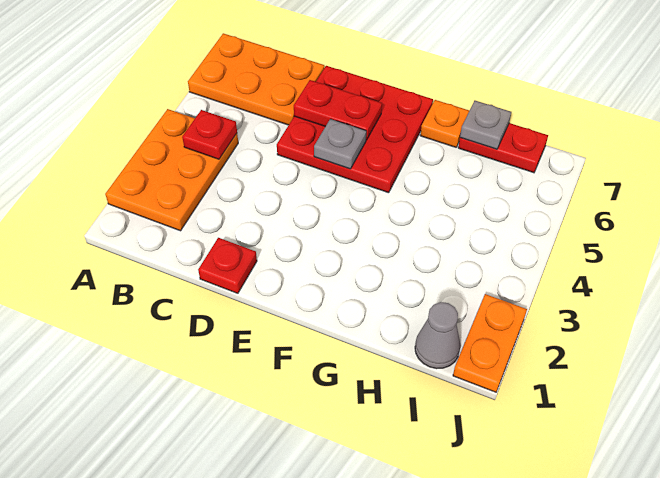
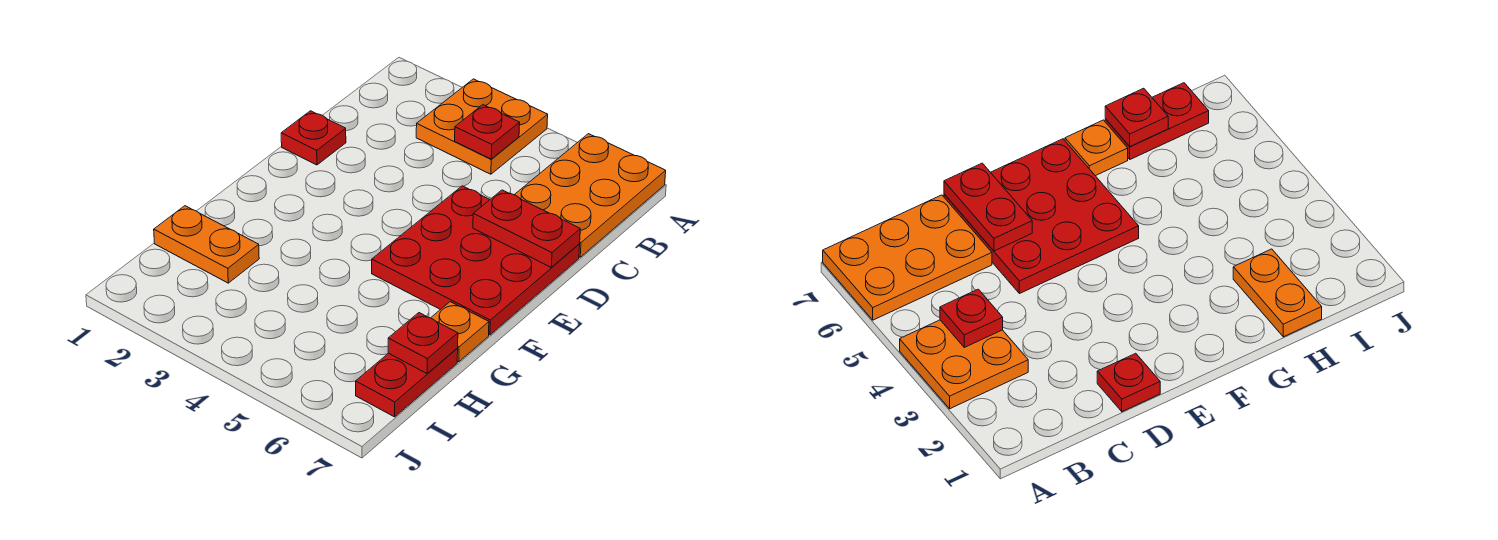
orange 2x3 plate [105,109,238,231] -> orange 2x2 plate [416,79,548,174]
red 1x2 plate [294,80,382,140] -> red 1x2 plate turned to [473,190,580,268]
grey 1x1 plate [314,119,366,169] -> none
grey 1x1 plate [460,101,511,149] -> red 1x1 plate [388,313,458,374]
grey 1x1 cone [415,302,461,369] -> none
orange 1x2 plate [453,294,527,392] -> orange 1x2 plate moved to [154,206,259,283]

